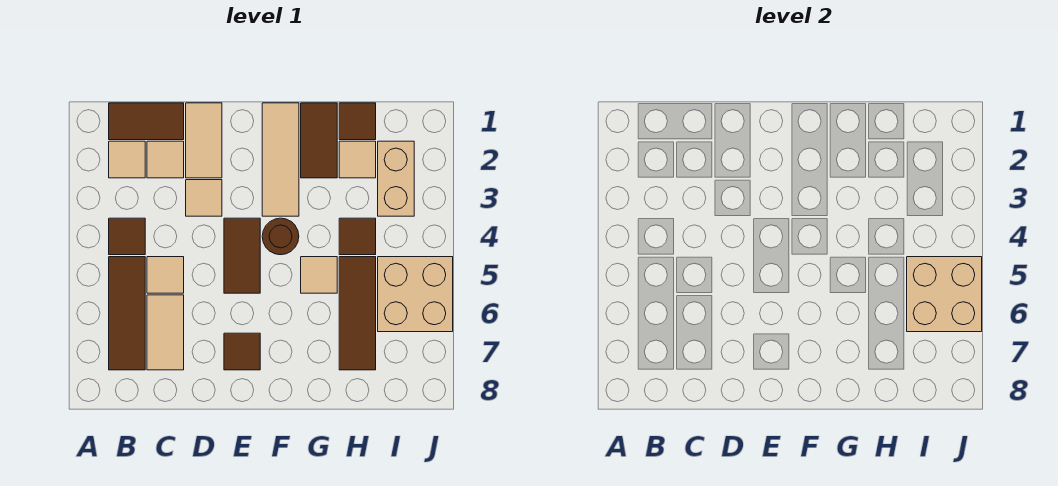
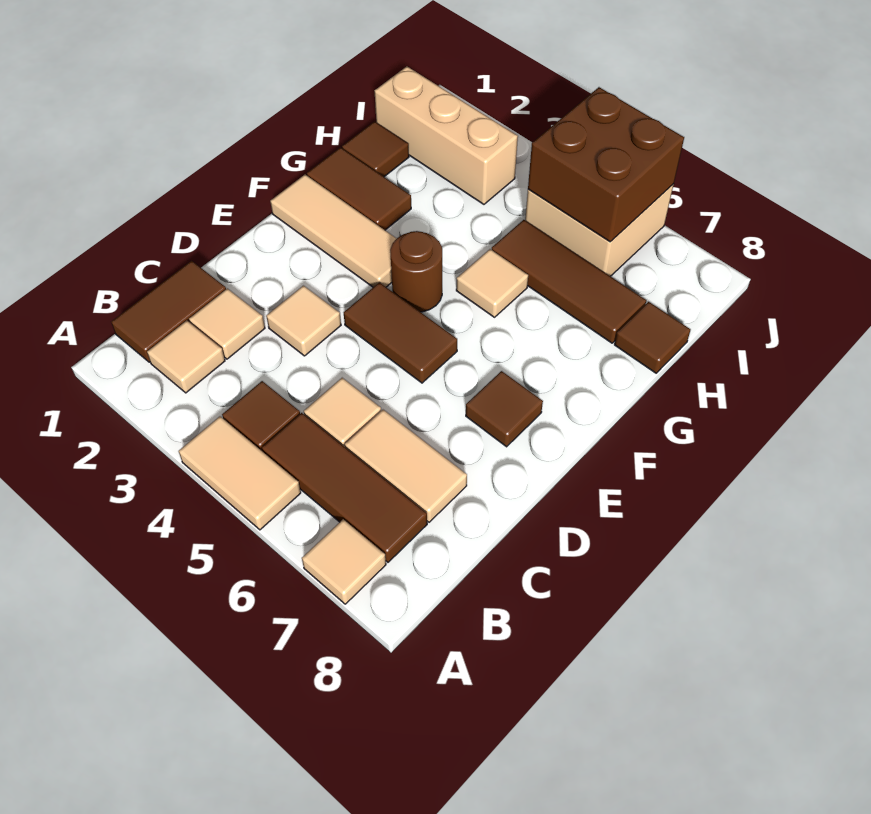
tan 1x2 tile [186,103,222,178] -> tan 1x2 tile moved to [179,416,301,530]
tan 1x1 tile [339,141,376,178] -> tan 1x1 tile moved to [302,519,386,604]
brown 1x1 tile [339,218,376,255] -> brown 1x1 tile moved to [615,302,691,373]
tan 1x2 brick [378,141,414,216] -> tan 1x3 brick [375,66,518,204]
tan 2x2 brick [907,257,982,332] -> brown 2x2 brick [528,87,684,242]

